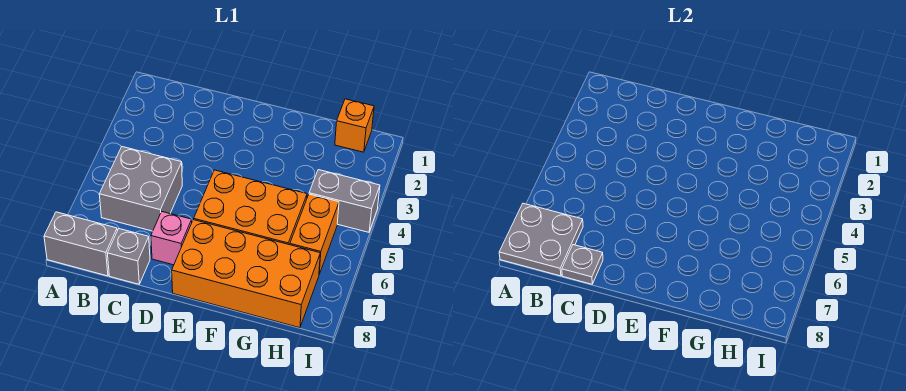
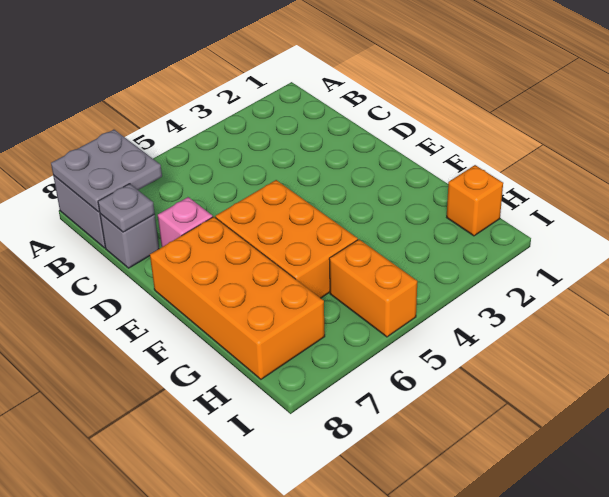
grey 2x2 brick [99,147,182,231] -> none
grey 1x2 brick [309,170,380,232] -> none
orange 1x2 brick [290,194,339,274] -> orange 1x2 brick turned to [329,239,417,337]

